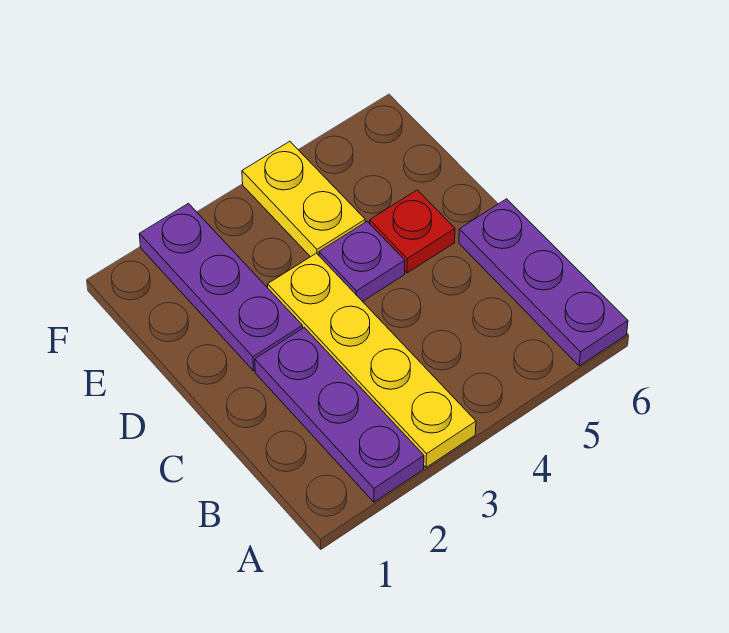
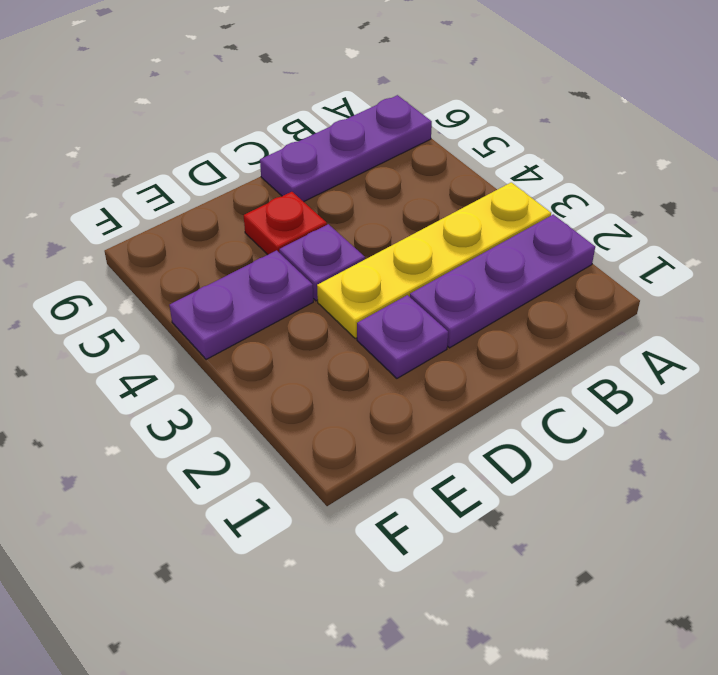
purple 1x3 plate [139,203,303,371] -> purple 1x1 plate [357,295,448,378]
yellow 1x2 plate [242,141,365,257] -> purple 1x2 plate [169,250,313,360]

